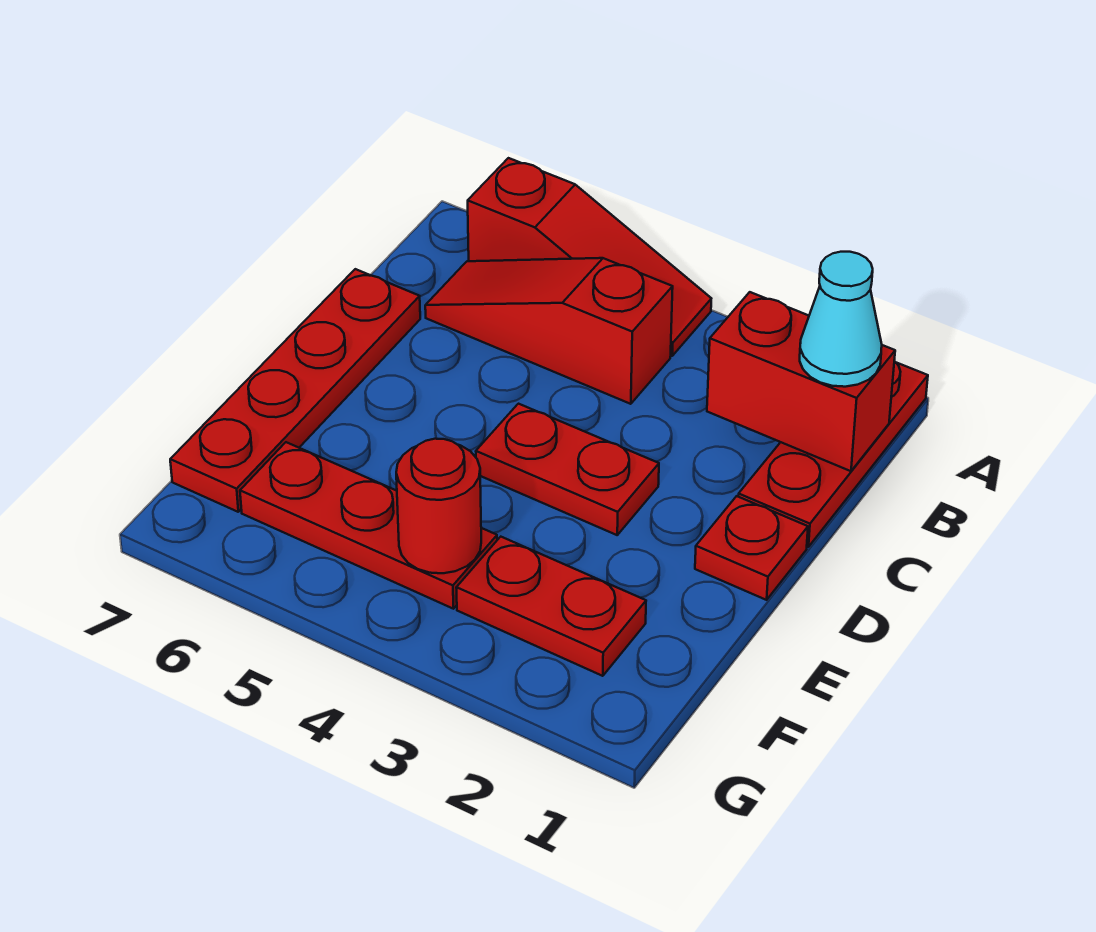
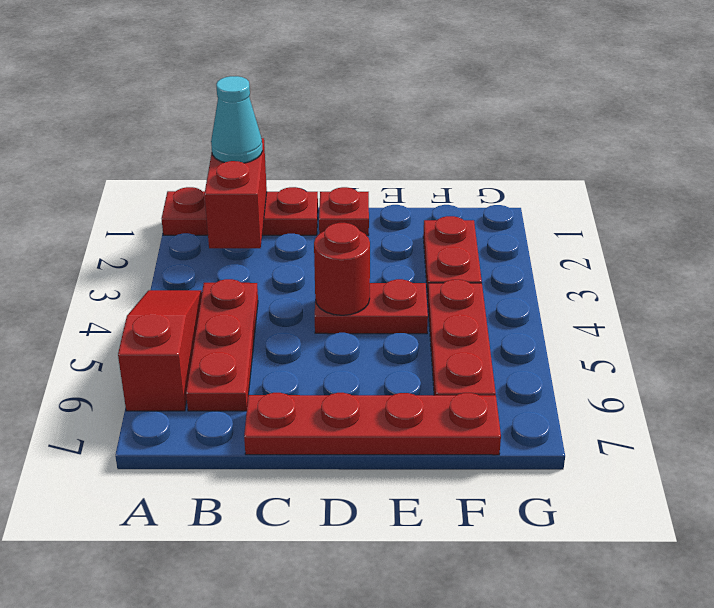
red 1x3 slope [425,258,673,404] -> red 1x3 plate [186,279,258,411]
red 1x2 plate [476,404,659,535] -> red 1x2 plate turned to [315,279,428,334]
red 1x1 round brick [396,439,481,573] -> red 1x1 round brick moved to [314,223,370,315]

